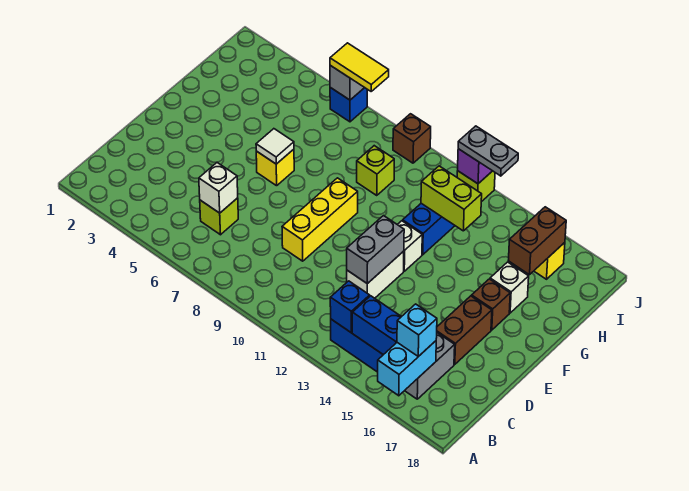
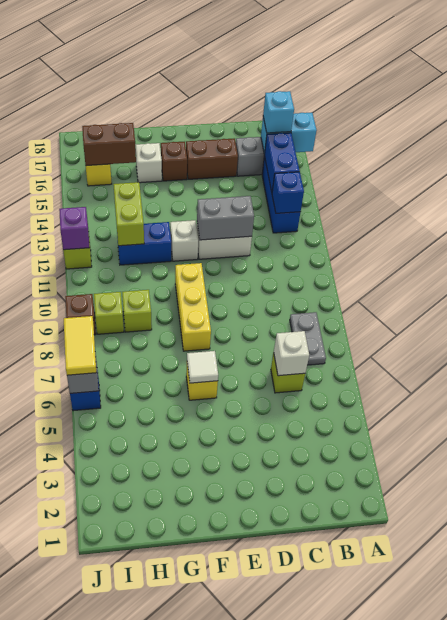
yellow 1x3 brick [282,178,358,261] -> yellow 1x3 brick turned to [175,263,211,351]
none -> lime 1x1 brick [94,292,124,334]
grey 1x2 plate [458,126,518,176] -> grey 1x2 plate moved to [290,312,326,365]

